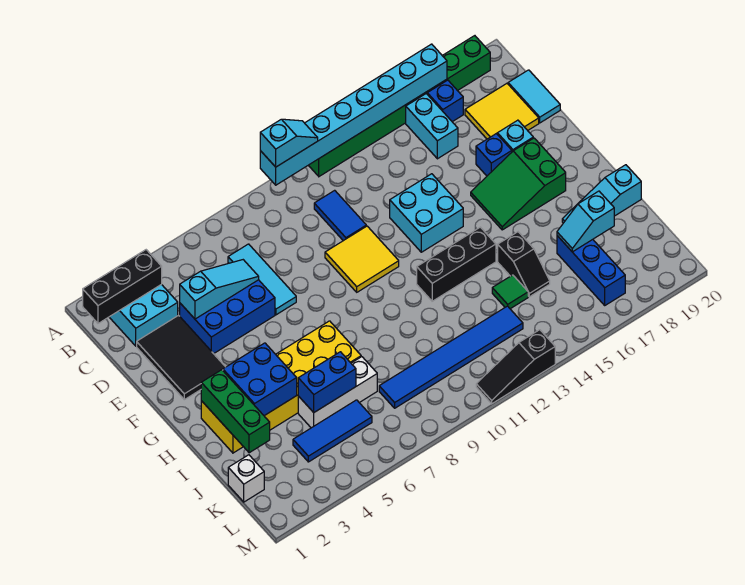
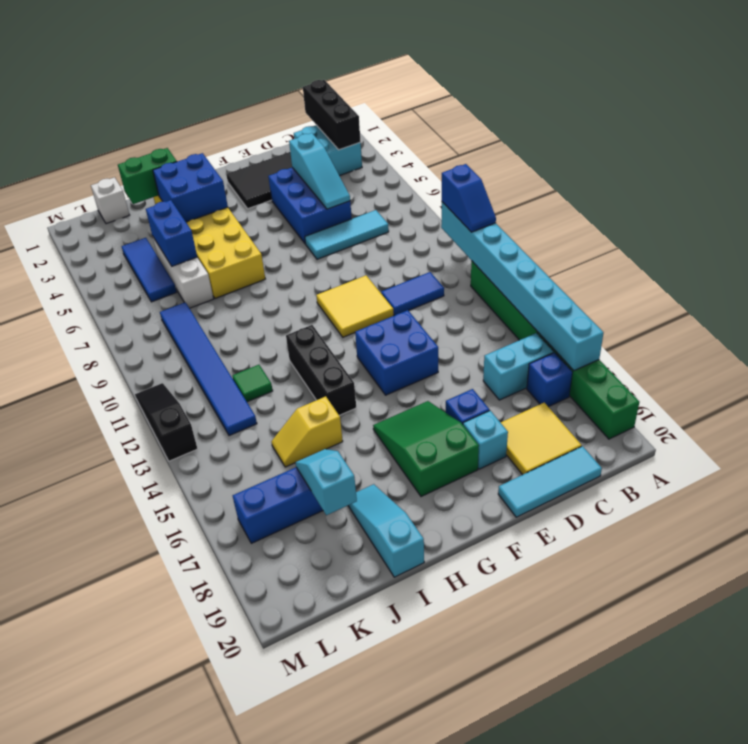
cyan 1x2 slope [260,119,318,167] -> blue 1x2 slope [442,164,496,232]
cyan 1x2 tile [508,70,560,123] -> cyan 1x3 tile [498,446,602,517]
cyan 2x2 brick [390,174,463,252] -> blue 2x2 brick [355,310,438,395]
green 1x3 brick [201,370,270,453] -> green 1x2 brick [118,148,177,204]
black 1x2 slope [498,232,550,297] -> yellow 1x2 slope [271,396,343,467]
green 1x1 tile [492,275,528,309] -> green 1x1 tile moved to [232,365,273,402]

